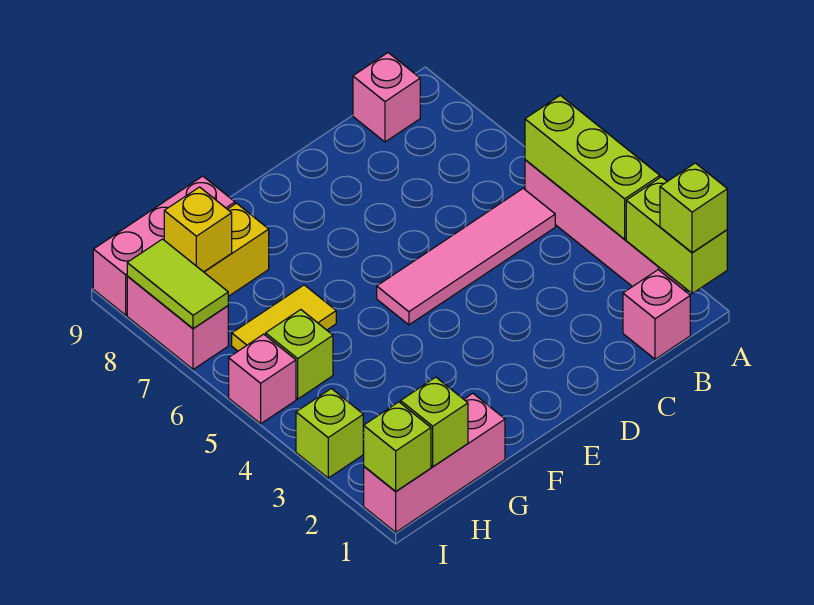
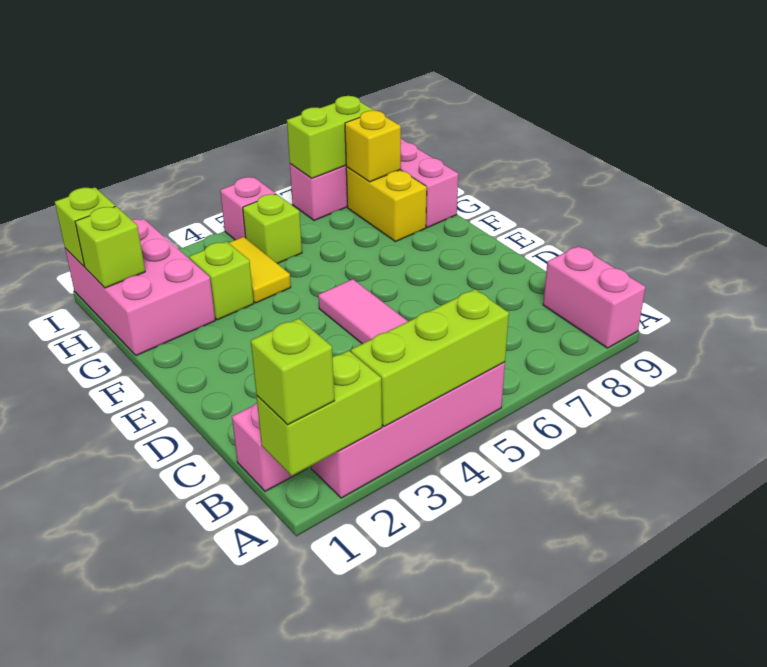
pink 1x1 brick [353,53,420,142] -> pink 1x2 brick [543,246,645,348]
pink 1x3 brick [364,393,505,532] -> pink 2x3 brick [65,219,215,356]
yellow 1x2 tile [232,285,336,351] -> yellow 1x2 tile moved to [229,237,291,303]
lime 1x1 brick [296,389,363,478] -> lime 1x1 brick moved to [189,241,254,320]
lime 1x2 tile [127,239,228,329] -> lime 1x2 brick [287,96,375,178]

